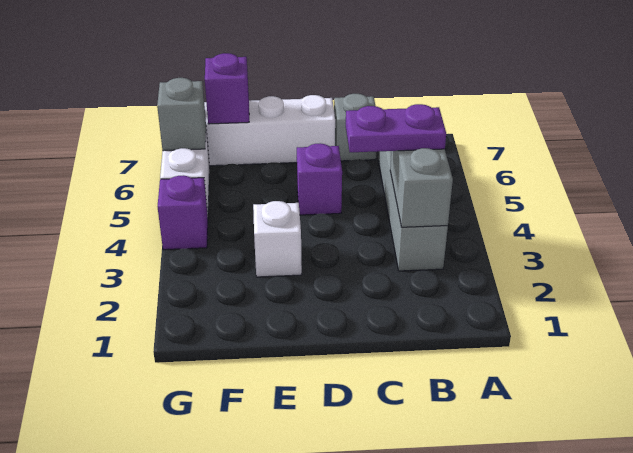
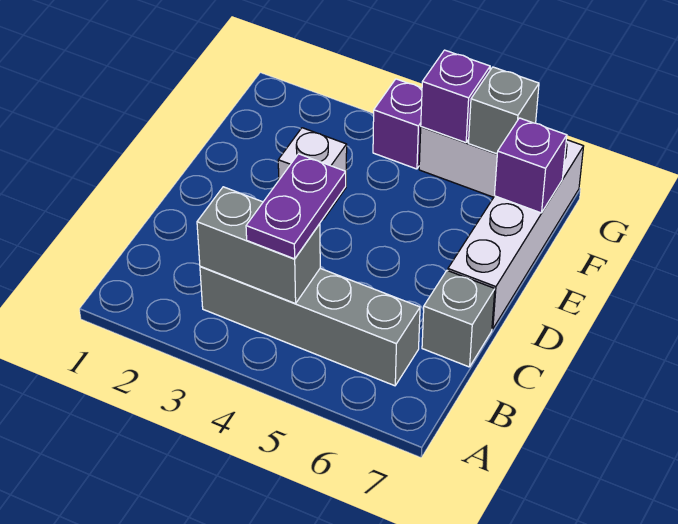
purple 1x1 brick [297,143,342,215] -> purple 1x1 brick moved to [421,50,490,143]

